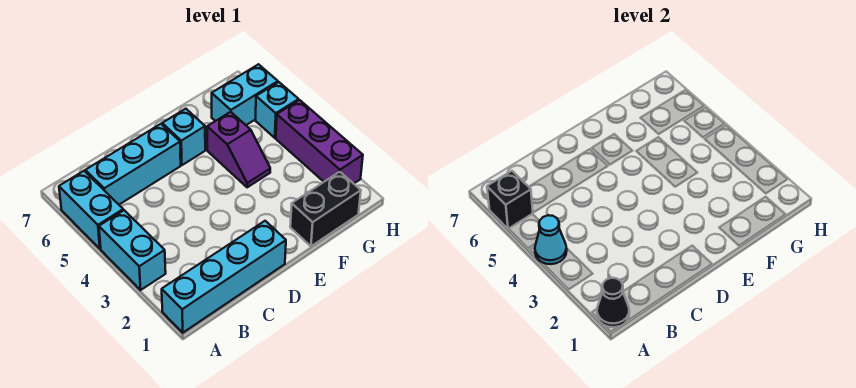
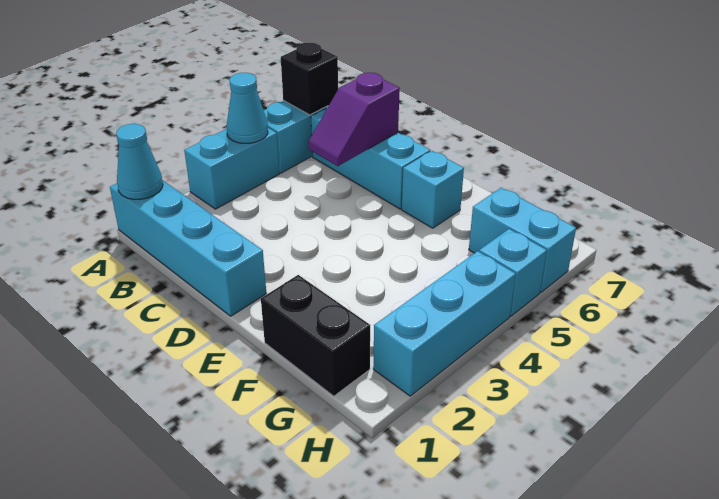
black 1x1 cone [597,278,629,327] -> cyan 1x1 cone [116,124,163,199]
purple 1x2 slope [207,112,270,187] -> purple 1x2 slope moved to [308,73,400,166]
purple 1x3 brick [276,100,363,184] -> cyan 1x3 brick [373,251,516,396]

